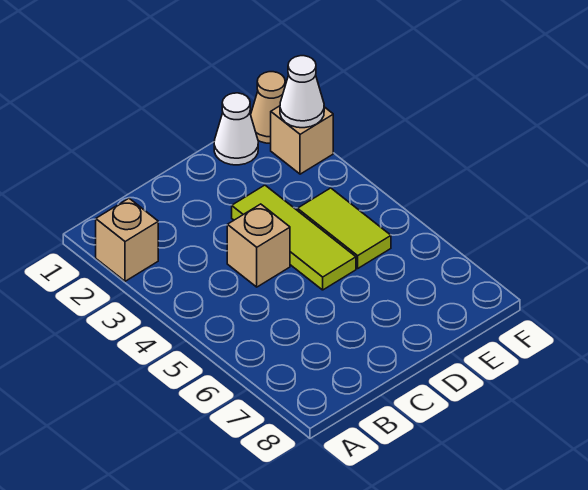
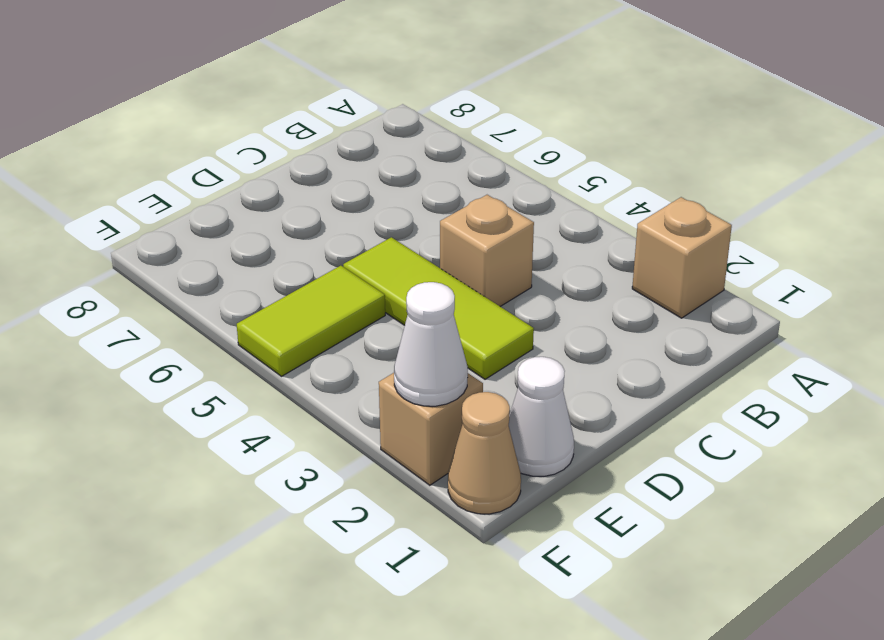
lime 1x2 tile [297,188,391,268] -> lime 1x2 tile turned to [237,266,385,376]

